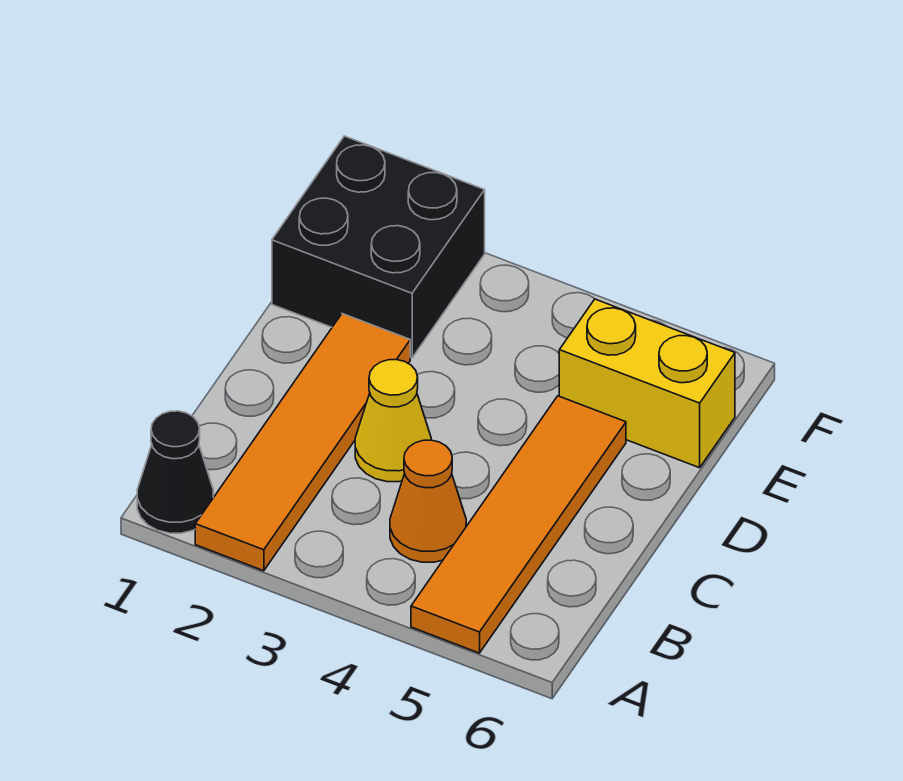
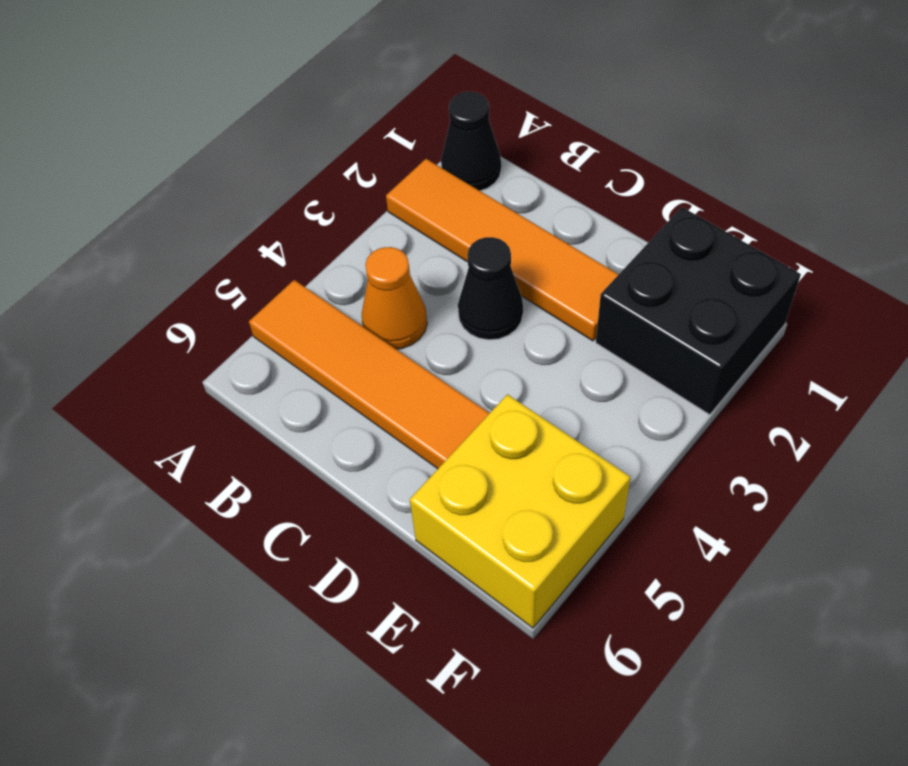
yellow 1x1 cone [355,360,431,482] -> black 1x1 cone [458,237,523,340]
yellow 1x2 brick [559,299,735,468] -> yellow 2x2 brick [410,394,630,628]

